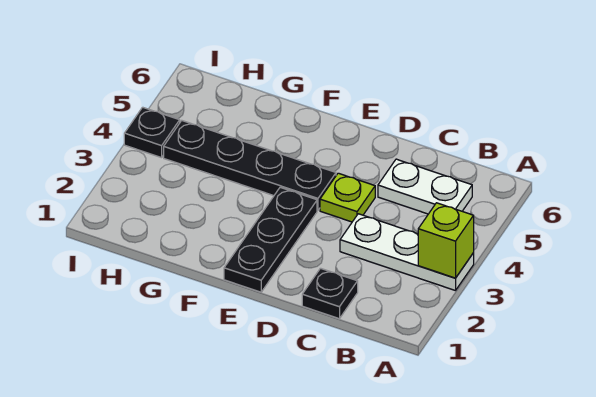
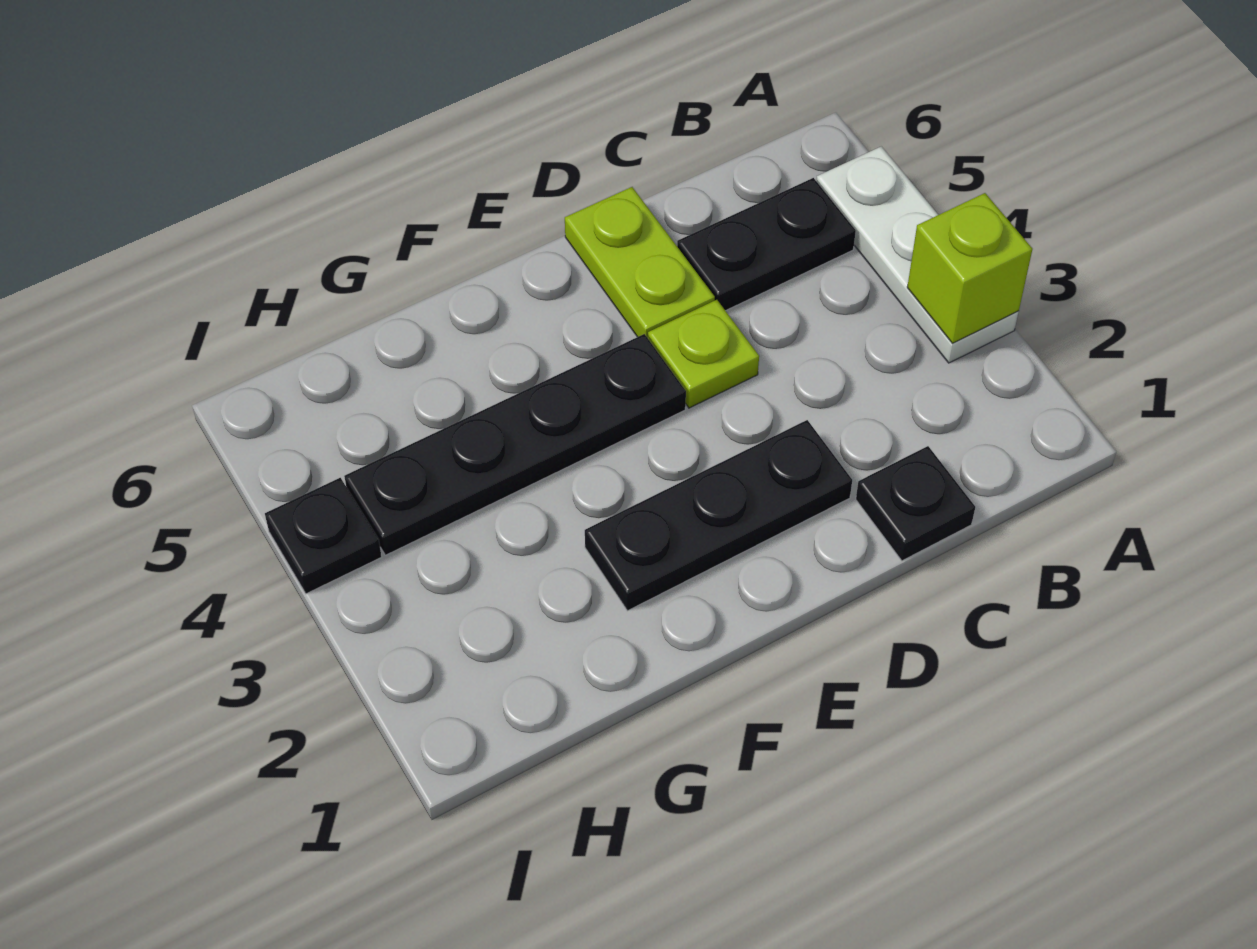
white 1x3 plate [340,214,474,291] -> white 1x3 plate turned to [816,146,1019,363]
white 1x2 plate [378,159,472,214] -> black 1x2 plate [677,178,856,311]
none -> lime 1x2 plate [565,187,715,338]
black 1x3 plate [224,187,317,292] -> black 1x3 plate turned to [585,420,852,611]

